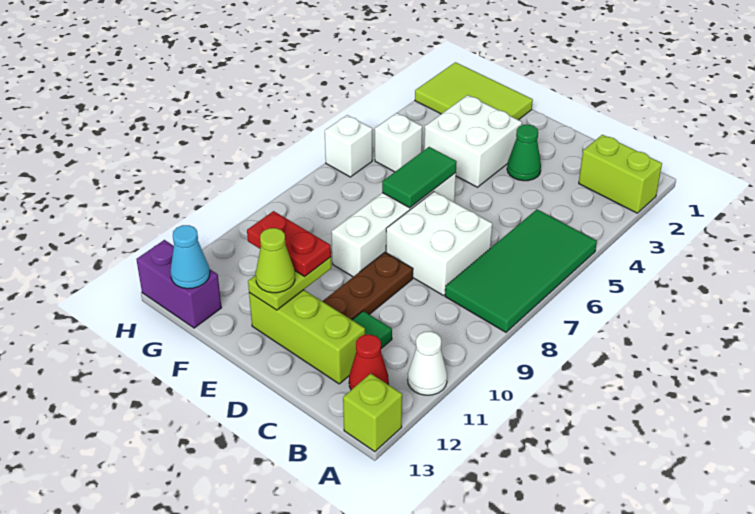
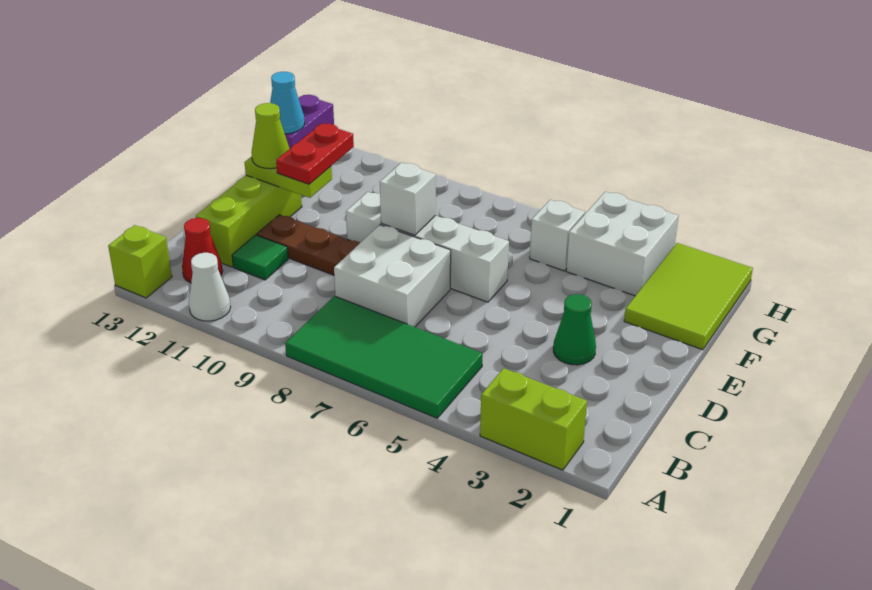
lime 1x2 brick [579,135,662,213] -> lime 1x2 brick turned to [480,368,587,470]
white 2x2 brick [424,95,522,187] -> white 2x2 brick moved to [566,192,678,296]
green 1x2 tile [382,147,457,208] -> none
white 1x1 brick [325,115,372,177] -> white 1x1 brick moved to [380,163,436,235]

